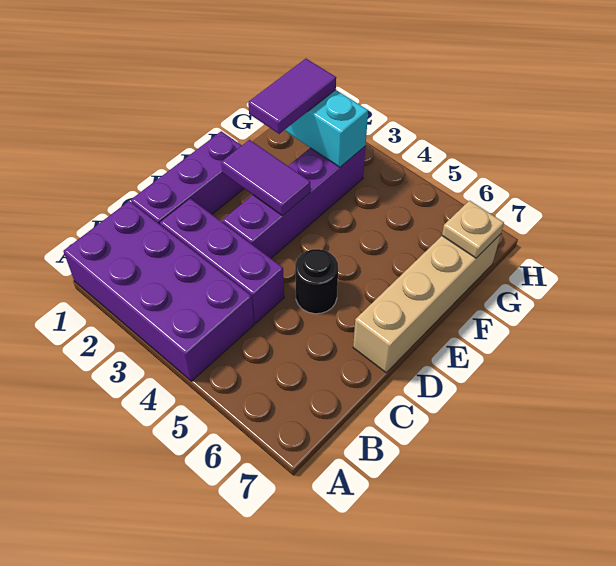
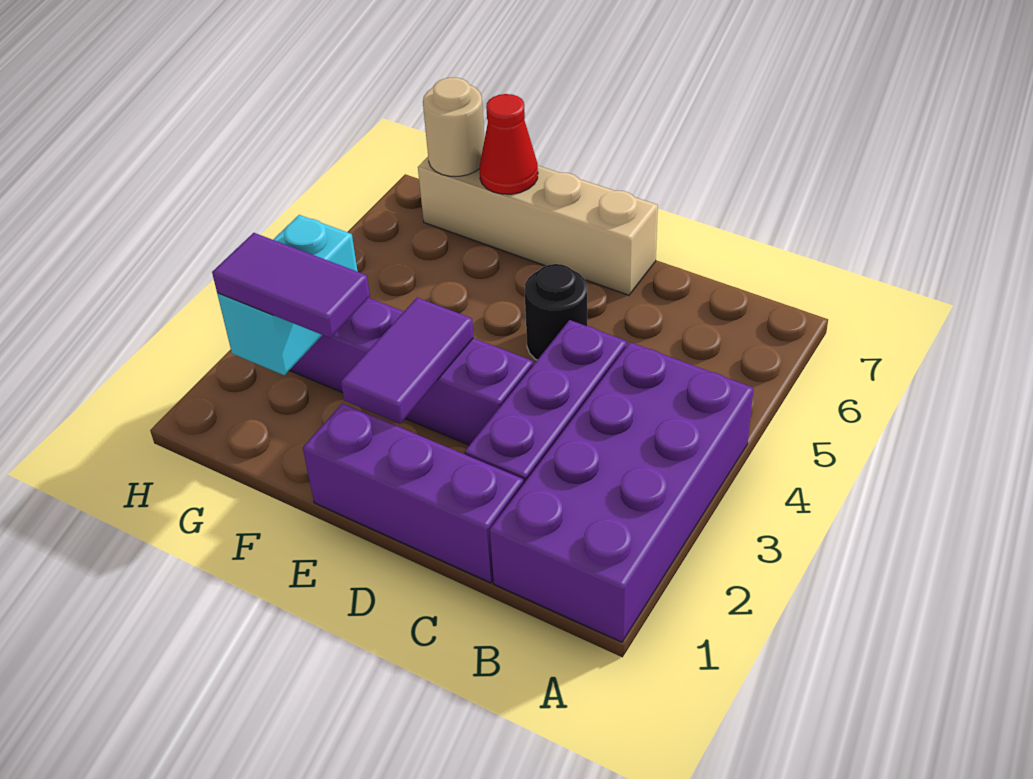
none -> red 1x1 cone [479,94,538,194]
tan 1x1 plate [442,201,504,258] -> tan 1x1 round brick [423,77,485,176]

